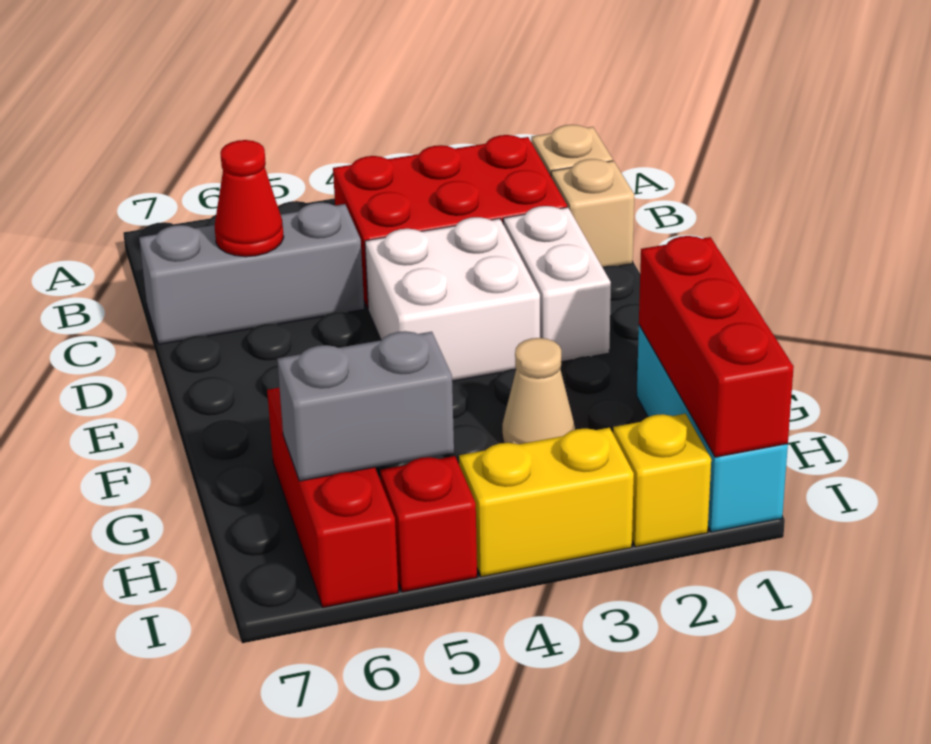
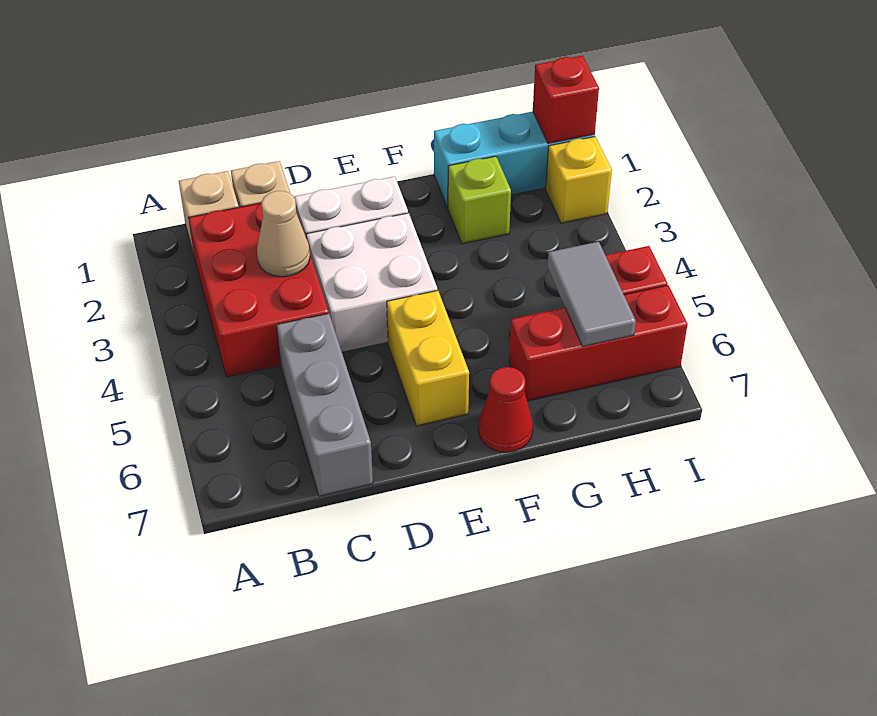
red 1x1 cone [215,140,284,257] -> red 1x1 cone moved to [478,367,533,452]
red 1x3 brick [639,236,794,457] -> red 1x1 brick [533,56,599,143]
none -> lime 1x1 brick [448,156,511,244]
tan 1x1 cone [502,338,575,444] -> tan 1x1 cone moved to [257,191,310,277]
grey 1x2 brick [277,331,454,481] -> grey 1x2 tile [547,242,636,346]
yellow 1x2 brick [459,428,634,577] -> yellow 1x2 brick moved to [387,290,469,426]

